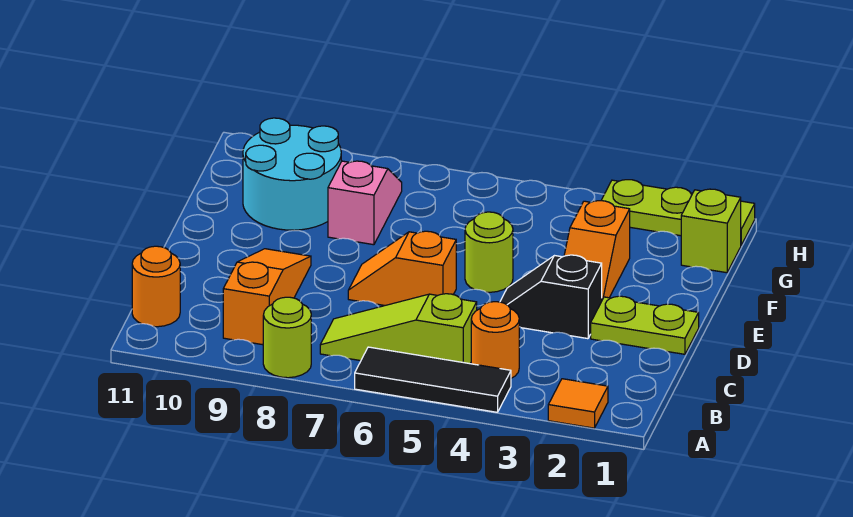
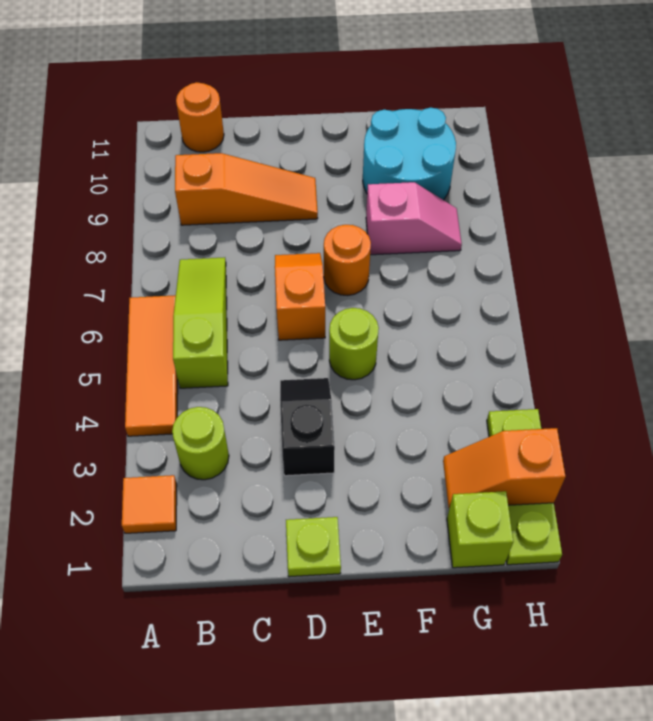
black 1x3 tile [355,347,511,412] -> orange 1x3 tile [125,295,178,436]
lime 1x1 round brick [263,297,311,378] -> lime 1x1 round brick moved to [172,407,229,480]
orange 1x1 round brick [471,302,519,378] -> orange 1x1 round brick moved to [324,225,371,296]
lime 1x2 plate [591,296,699,354] -> lime 1x1 plate [286,517,341,577]
orange 1x2 slope [564,201,630,300] -> orange 1x2 slope moved to [443,428,566,508]

